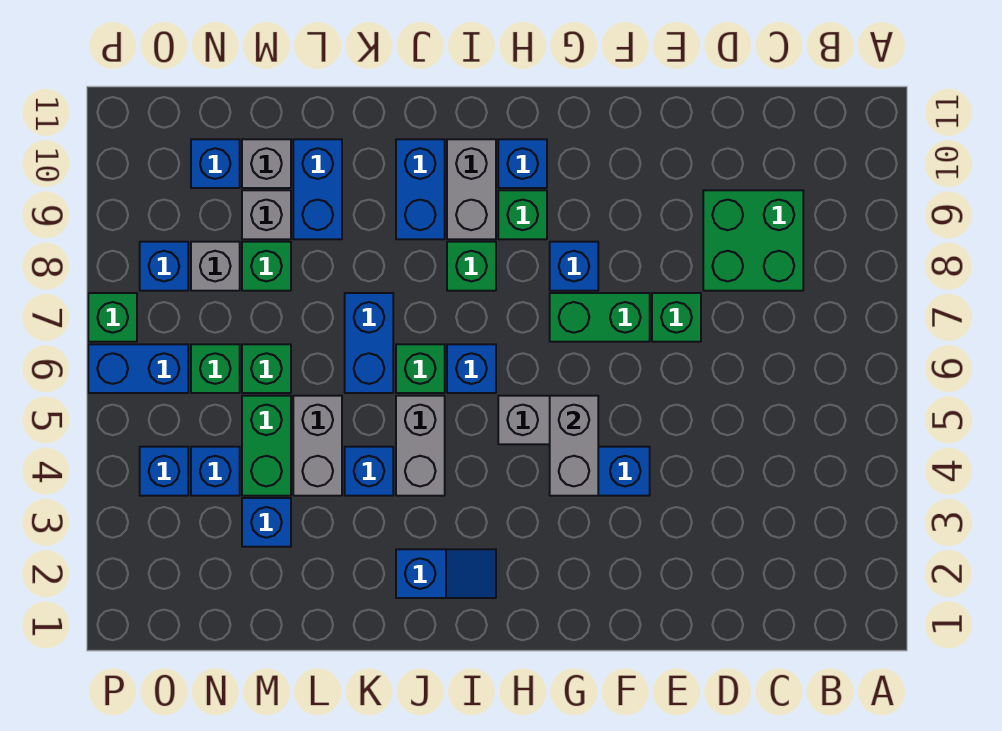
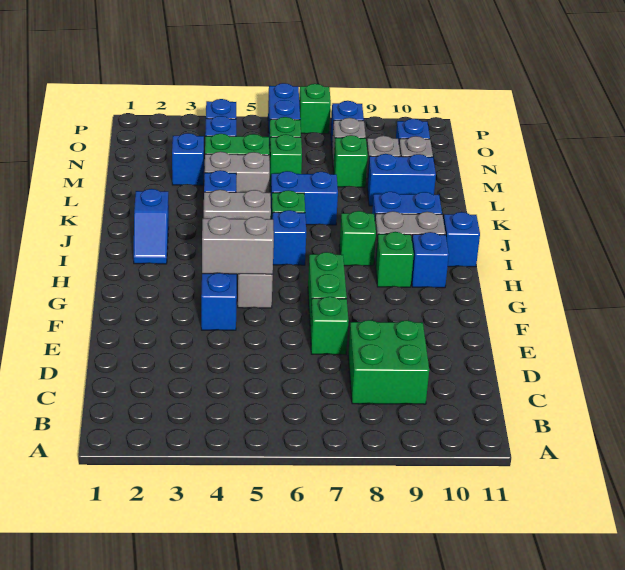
blue 1x1 brick [550,242,598,291] -> blue 1x1 brick moved to [443,212,480,267]

